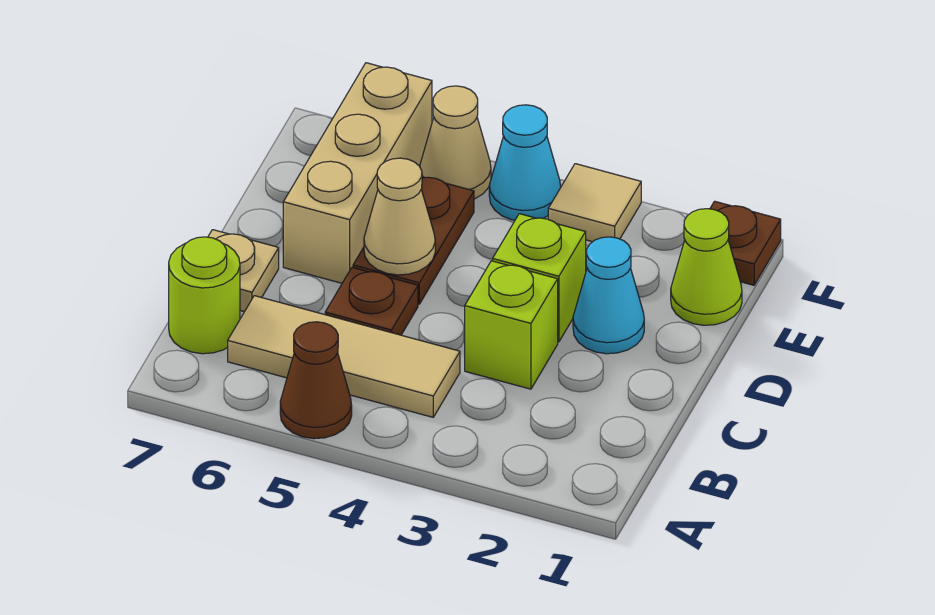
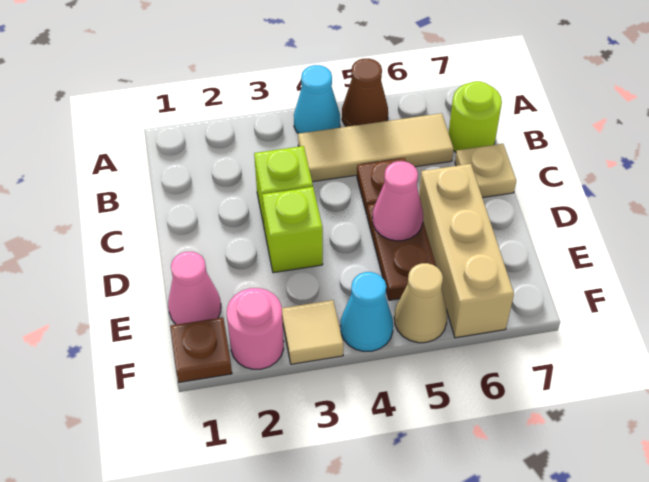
cyan 1x1 cone [573,237,644,354] -> cyan 1x1 cone moved to [294,65,340,134]
tan 1x1 cone [364,158,435,275] -> pink 1x1 cone [372,161,423,241]
lime 1x1 cone [671,209,742,325] -> pink 1x1 cone [168,252,221,325]
none -> pink 1x1 round brick [227,288,284,369]

